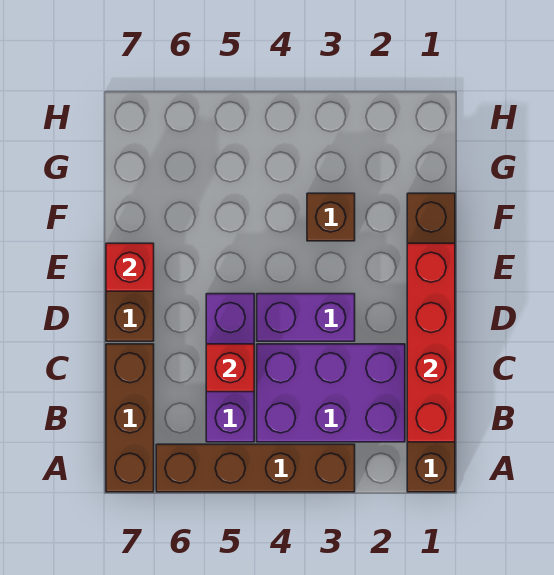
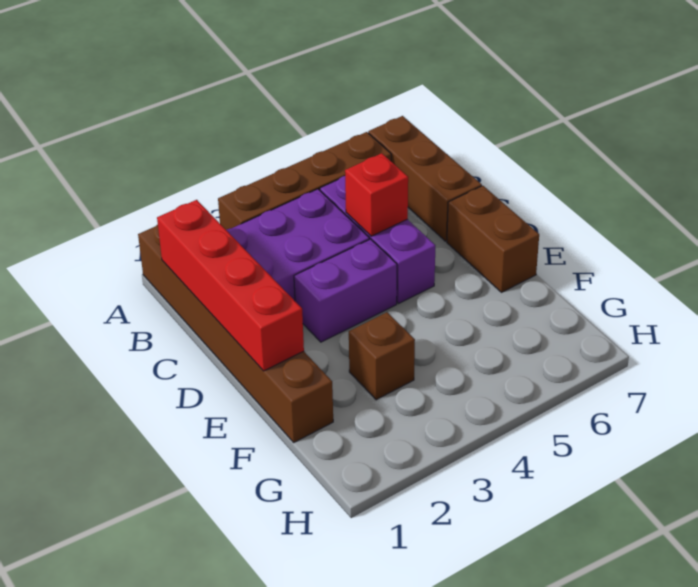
red 1x1 brick [106,243,154,291] -> none

